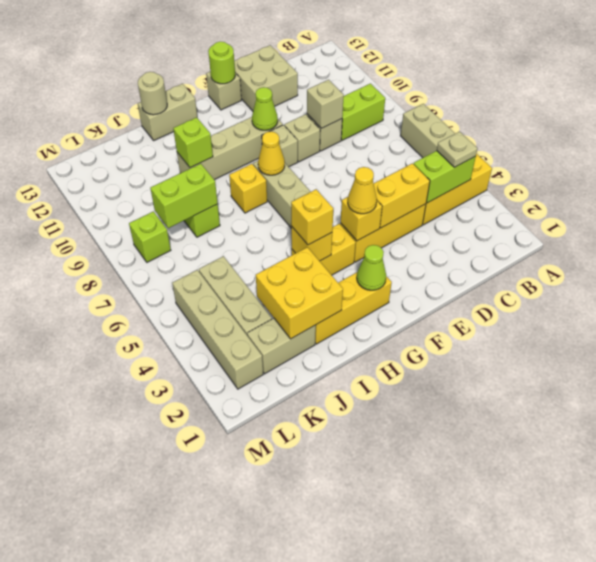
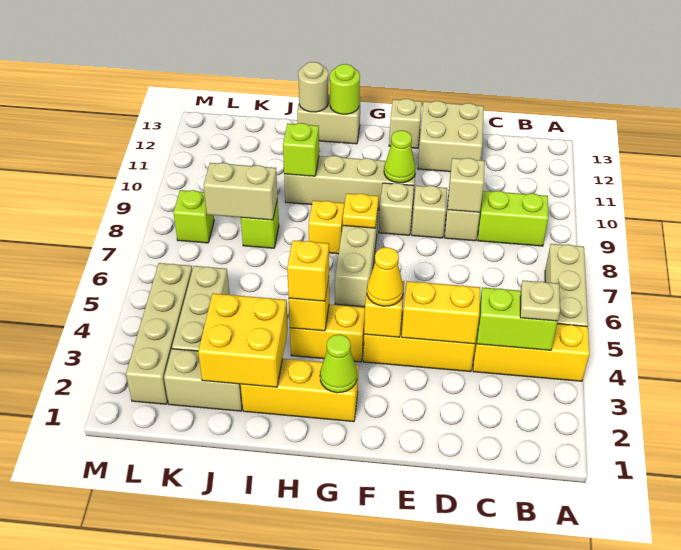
lime 1x1 round brick [208,42,235,84] -> lime 1x1 round brick moved to [330,64,360,114]
yellow 1x1 cone [258,132,285,175] -> yellow 1x1 plate [343,194,379,228]
lime 1x2 brick [150,164,218,228] -> tan 1x2 brick [204,163,278,220]

